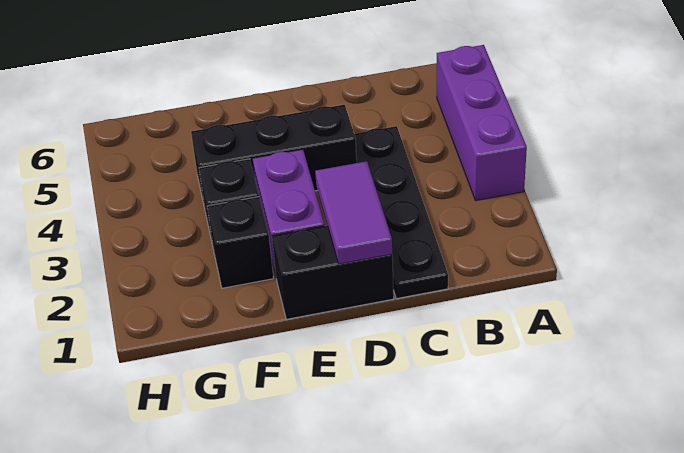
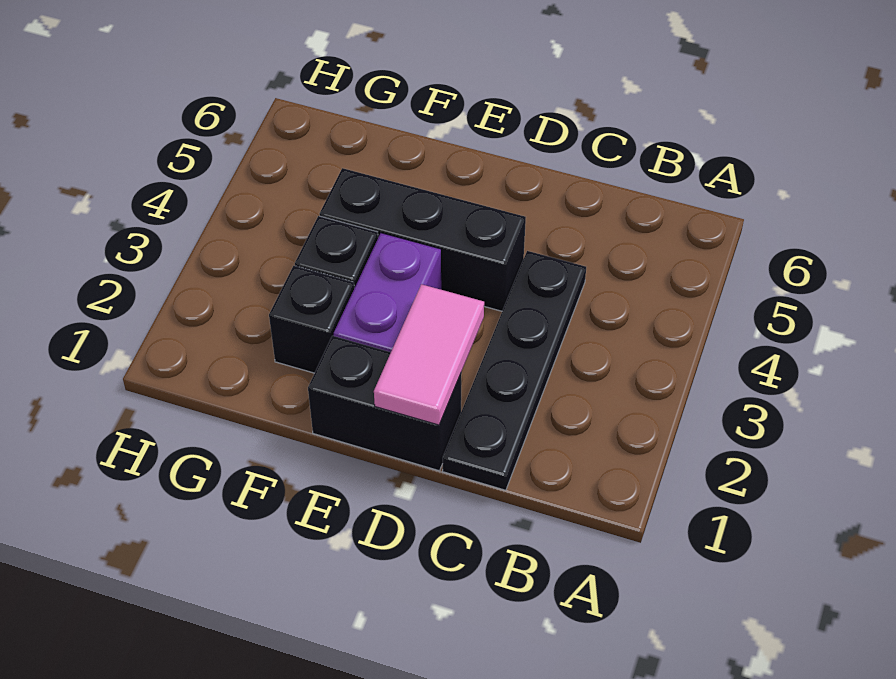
purple 1x3 brick [437,45,527,201] -> none
purple 1x2 tile [315,161,392,264] -> pink 1x2 tile [374,284,484,425]

